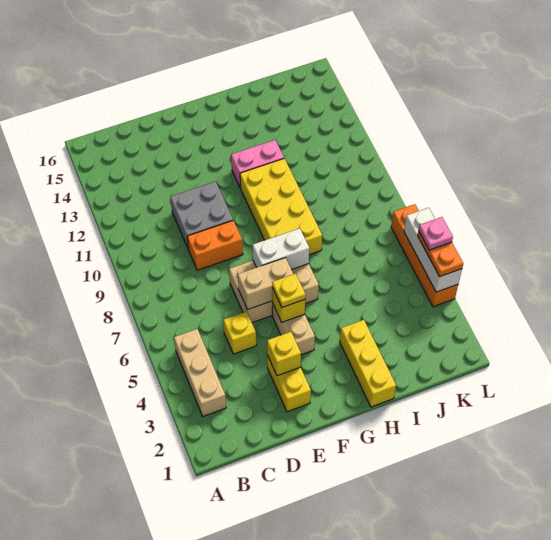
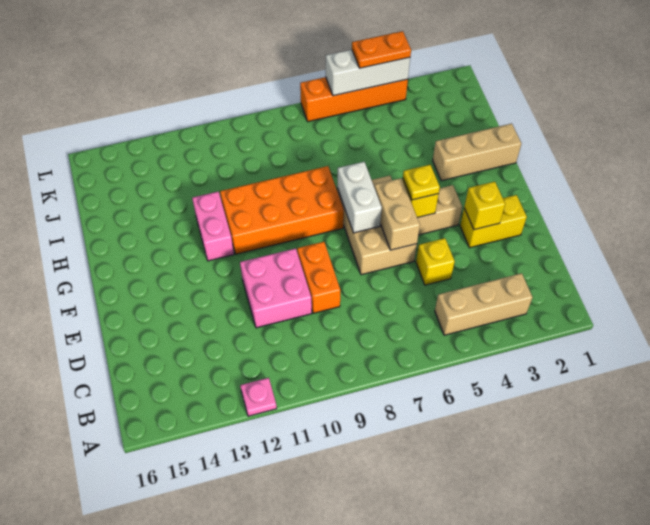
grey 2x2 brick [170,181,233,250] -> pink 2x2 brick [240,248,312,328]
yellow 2x4 brick [240,158,322,255] -> orange 2x4 brick [220,166,344,254]
yellow 1x3 brick [340,320,396,407] -> tan 1x3 brick [433,124,521,181]
pink 1x1 plate [418,217,453,250] -> pink 1x1 plate moved to [240,378,277,416]

